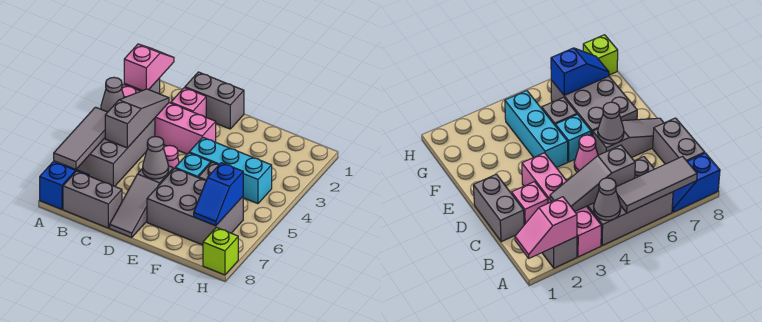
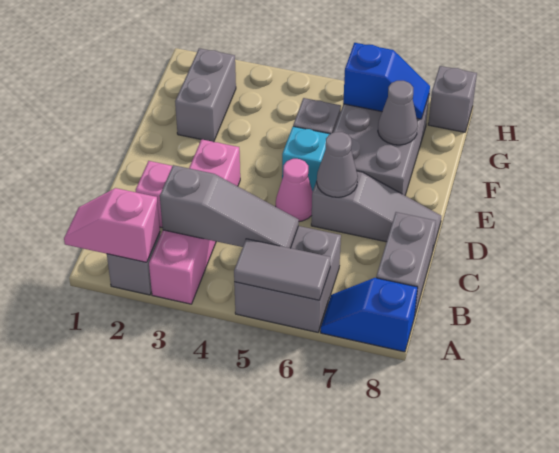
grey 2x3 brick [76,118,155,186] -> grey 2x2 brick [234,226,341,332]
grey 1x1 cone [101,77,124,112] -> grey 1x1 cone moved to [378,81,418,145]
grey 1x3 tile [54,107,107,170] -> grey 1x2 tile [234,239,331,300]
grey 1x3 slope [105,89,169,148] -> grey 1x3 slope turned to [160,165,299,248]
grey 1x2 brick [185,72,244,129] -> grey 1x2 brick moved to [175,48,236,142]
cyan 1x3 brick [189,137,272,204] -> none
lime 1x1 brick [203,227,238,275] -> grey 1x1 brick [428,66,477,132]

